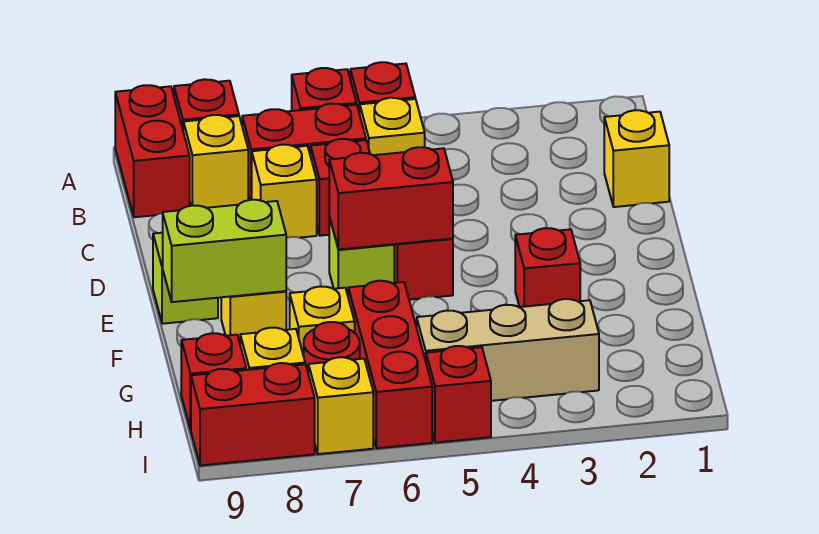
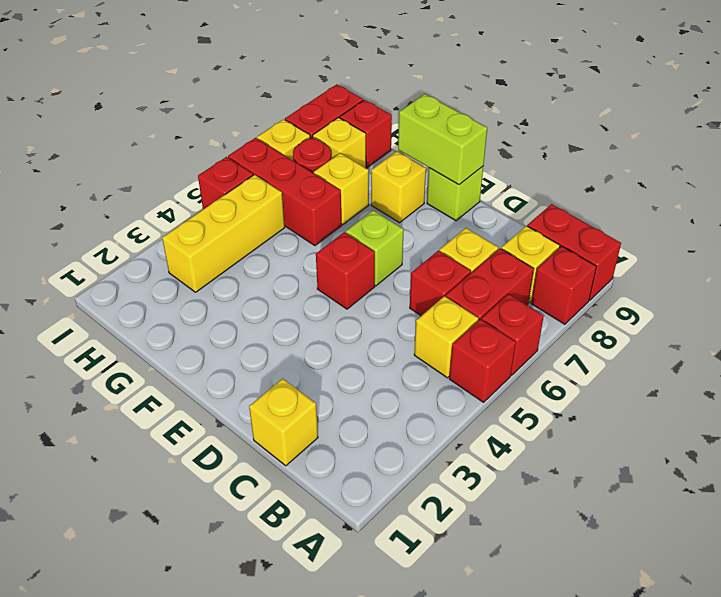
red 1x2 brick [329,147,453,250] -> none
red 1x1 brick [515,228,580,307] -> none
lime 1x2 brick [163,199,286,302] -> lime 1x2 brick turned to [398,94,487,185]
tan 1x3 brick [417,299,599,401] -> yellow 1x3 brick [162,175,285,292]

